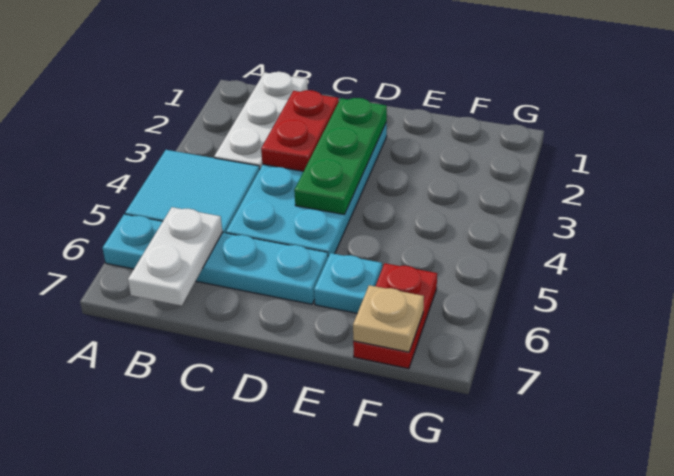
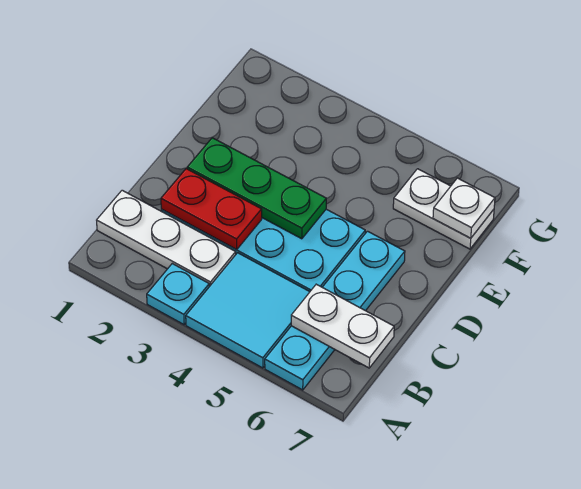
cyan 1x1 plate [314,253,382,313] -> cyan 1x1 plate moved to [147,264,209,325]
red 1x2 plate [353,263,437,369] -> white 1x2 plate [393,169,494,249]
tan 1x1 plate [353,285,424,352] -> white 1x1 plate [433,178,495,238]

